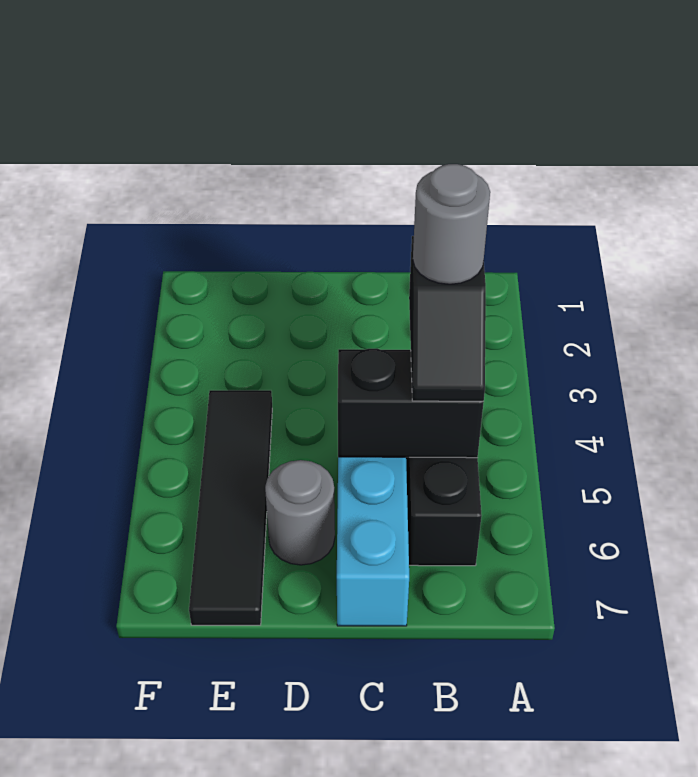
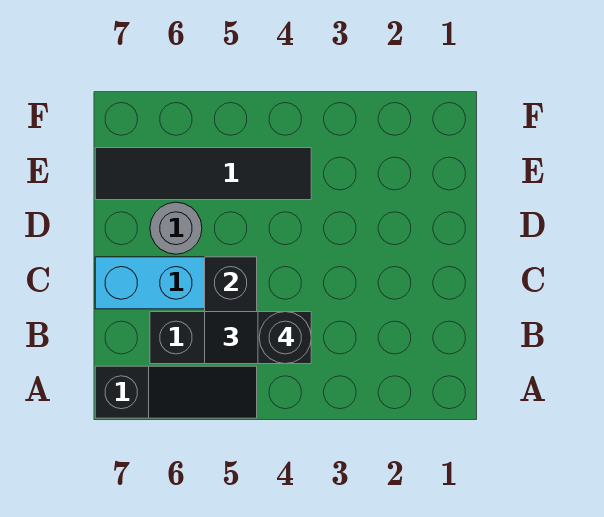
none -> black 1x3 slope [95,366,257,418]
grey 1x1 round brick [413,164,490,284] -> black 1x1 round brick [259,312,311,364]

